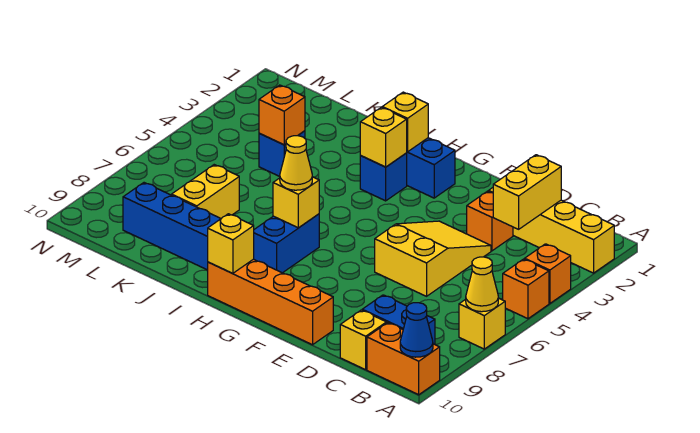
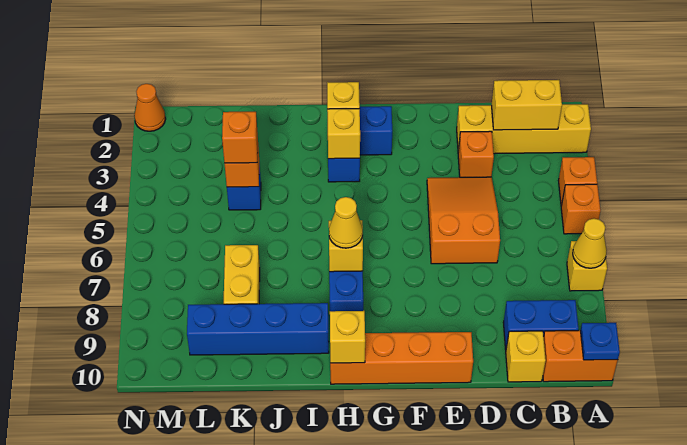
blue 1x1 cone [400,303,433,357] -> blue 1x1 plate [580,323,620,360]
yellow 1x2 brick [493,155,561,229] -> yellow 1x2 brick turned to [492,80,562,130]
yellow 2x3 slope [375,221,491,296] -> orange 2x3 slope [427,177,500,264]
none -> orange 1x1 brick [222,112,258,163]
none -> orange 1x1 cone [134,84,166,131]

